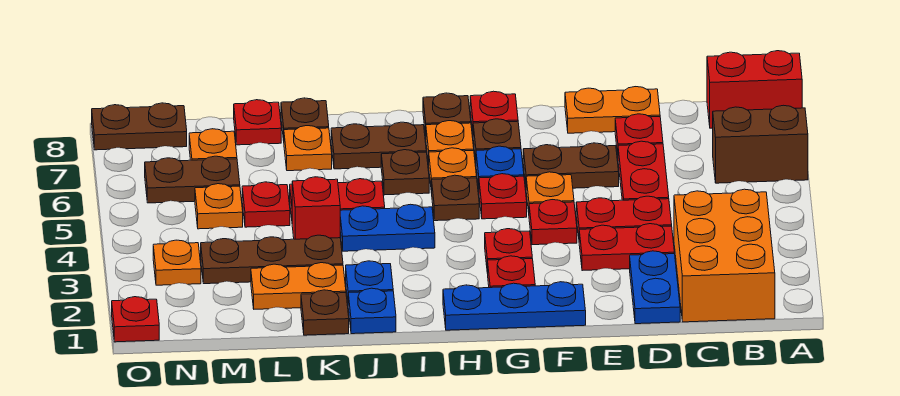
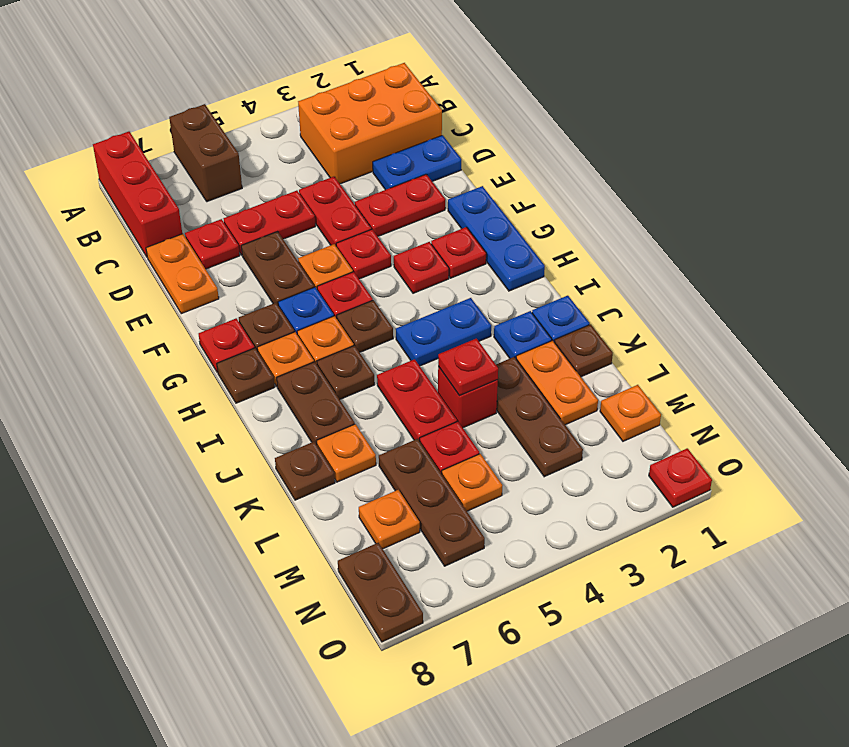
red 1x2 brick [707,51,802,128] -> red 1x3 brick [93,132,182,257]
red 1x2 plate [579,224,674,271] -> red 1x2 plate turned to [355,174,445,237]
blue 1x2 plate [340,204,435,251] -> blue 1x2 plate turned to [396,298,491,366]
red 1x1 plate [234,100,281,145] -> red 1x1 plate moved to [438,339,498,396]
brown 1x2 plate [145,156,240,203] -> brown 1x3 plate [379,439,485,566]
orange 1x1 plate [153,240,201,285] -> orange 1x1 plate moved to [600,385,661,441]

